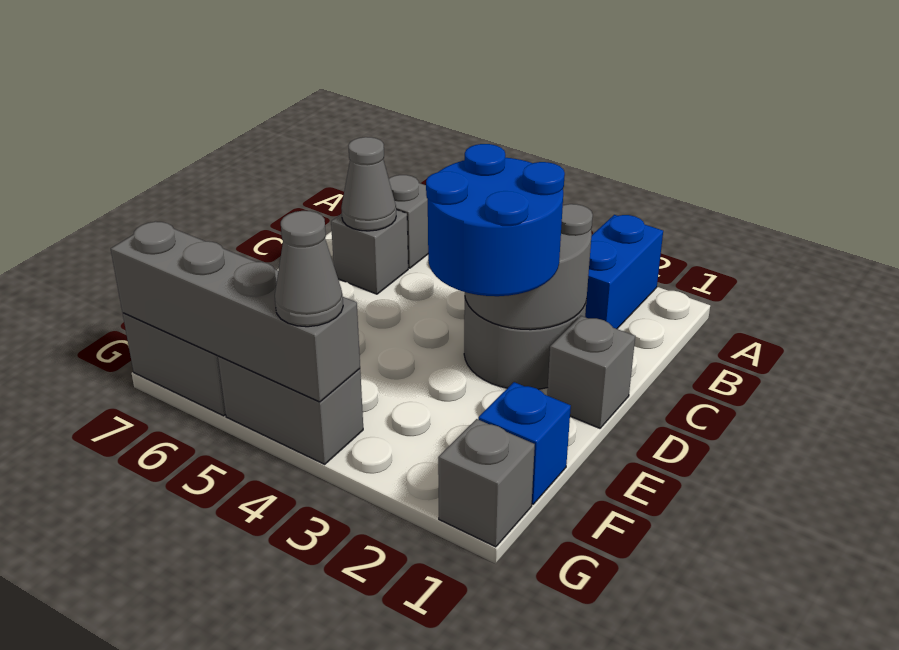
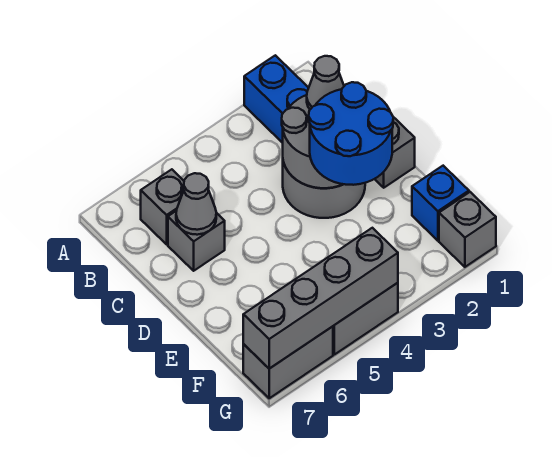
grey 1x1 cone [275,211,343,327] -> grey 1x1 cone moved to [307,56,344,109]

